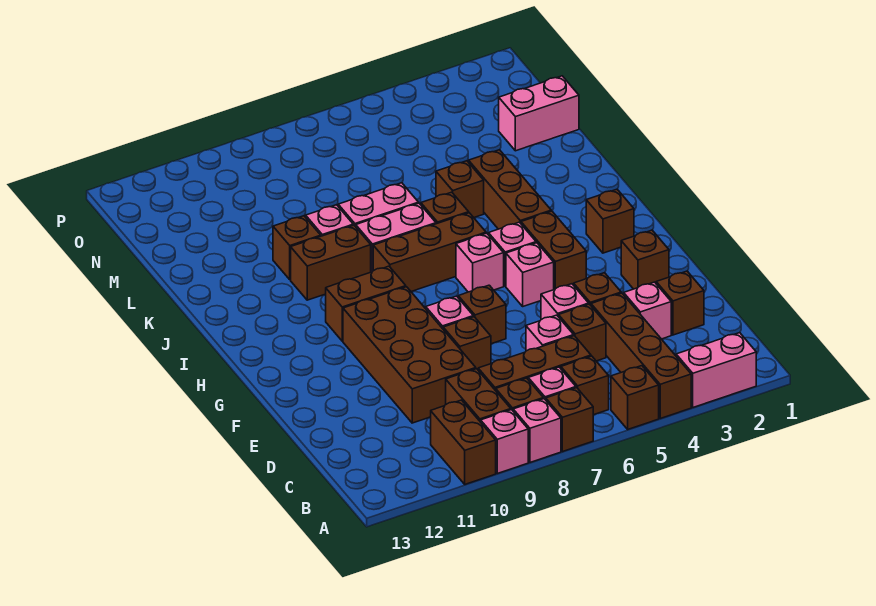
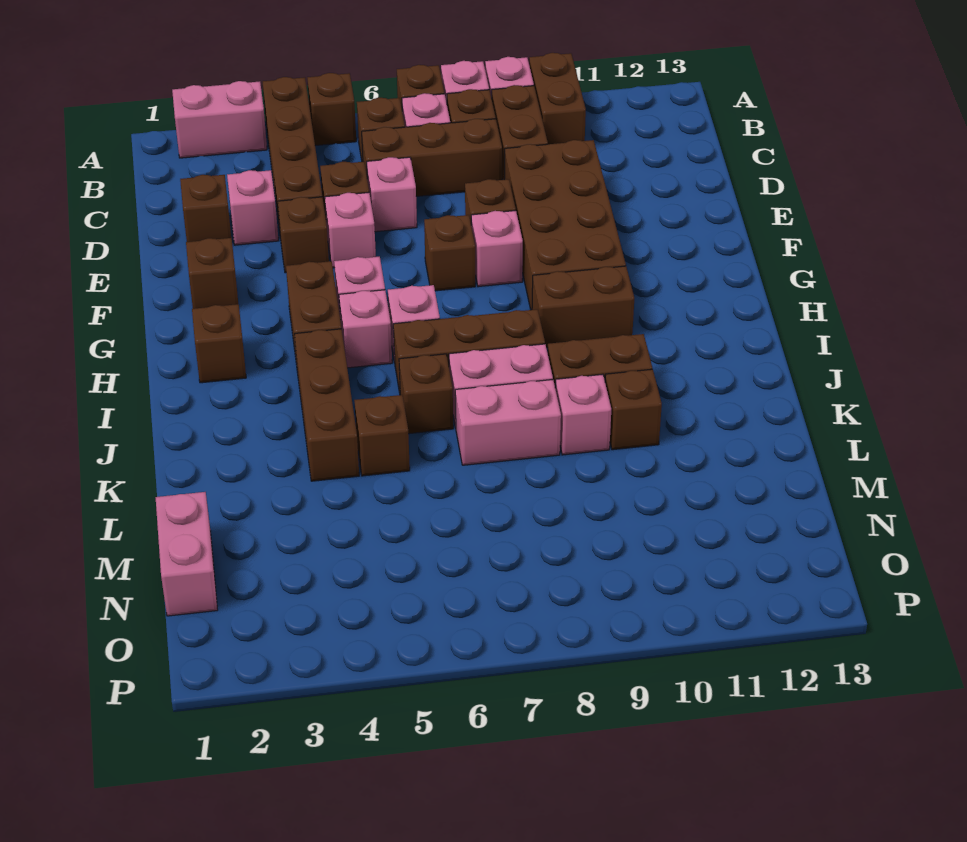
pink 1x2 brick [499,76,579,151] -> pink 1x2 brick turned to [156,492,218,616]

